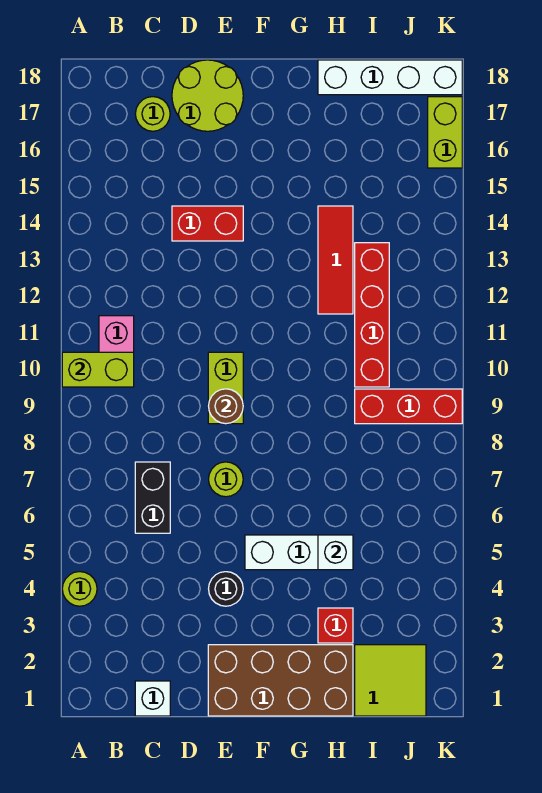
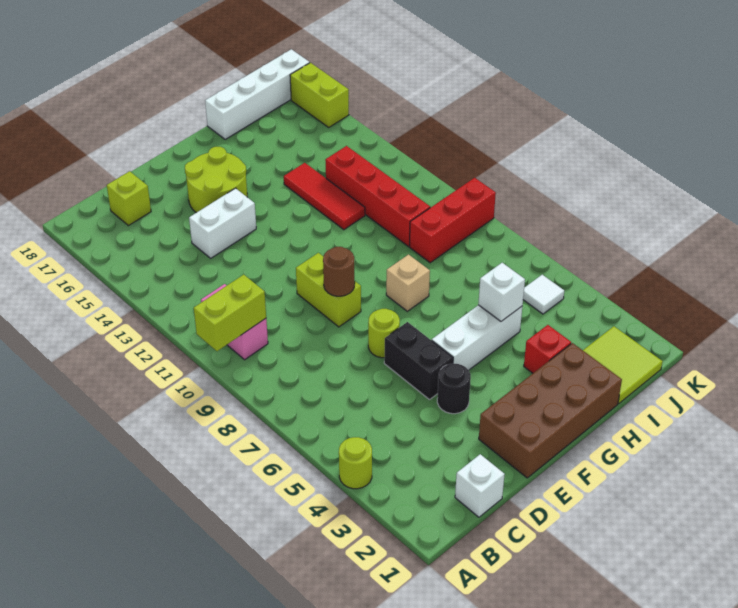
black 1x2 brick [135,462,170,533] -> black 1x2 brick moved to [384,322,453,400]
lime 1x1 round brick [135,97,170,131] -> lime 1x1 brick [107,171,151,226]
red 1x2 brick [172,206,243,241] -> white 1x2 brick [189,188,256,258]
lime 2x2 round brick [172,60,243,131] -> lime 2x2 round brick moved to [185,147,247,213]
none -> tan 1x1 brick [386,255,430,311]
none -> white 1x1 tile [523,275,564,314]

